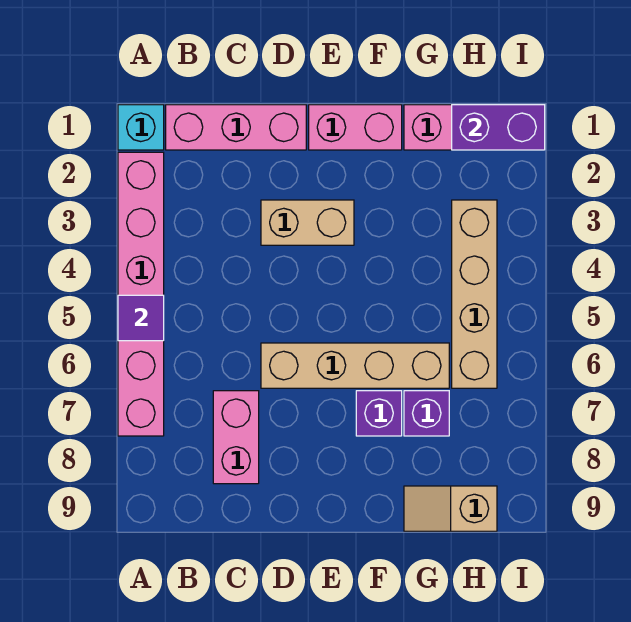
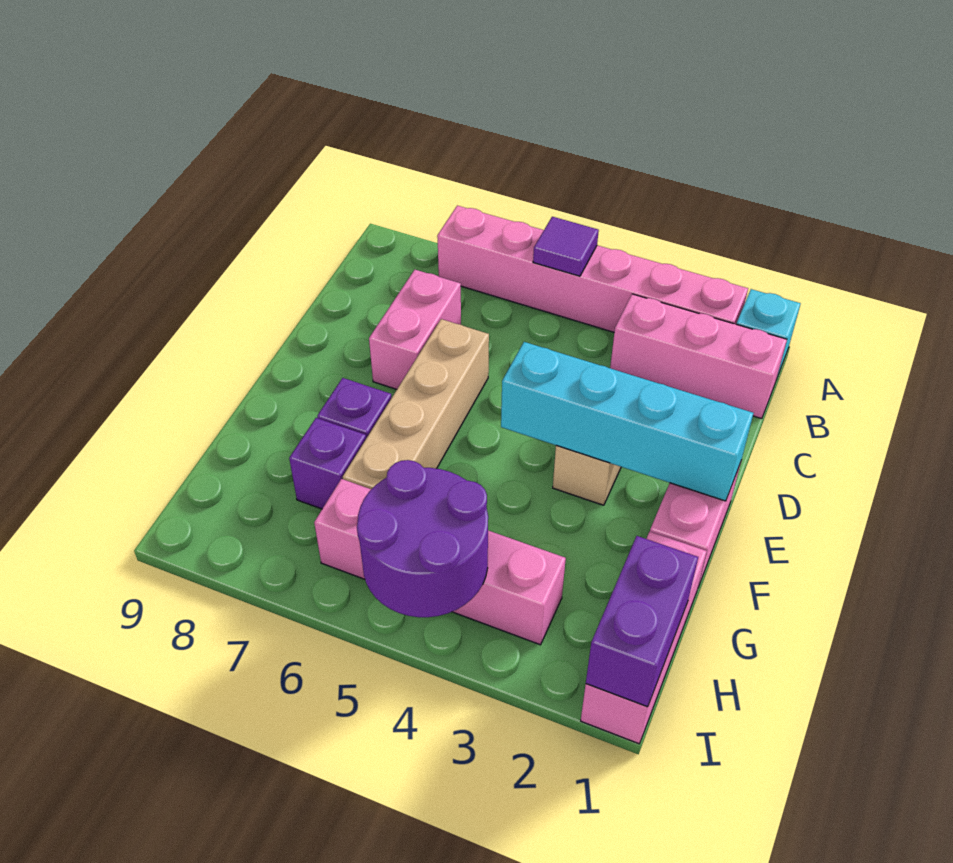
pink 1x3 brick [166,105,306,150] -> pink 1x3 brick turned to [610,294,787,419]
pink 1x2 brick [213,391,259,484] -> pink 1x2 brick turned to [369,270,461,389]
none -> cyan 1x4 brick [501,342,753,501]
tan 1x2 slope [404,486,497,531] -> none
tan 1x4 brick [452,200,497,388] -> pink 1x4 brick [314,479,566,645]
none -> purple 2x2 round brick [357,460,488,617]

